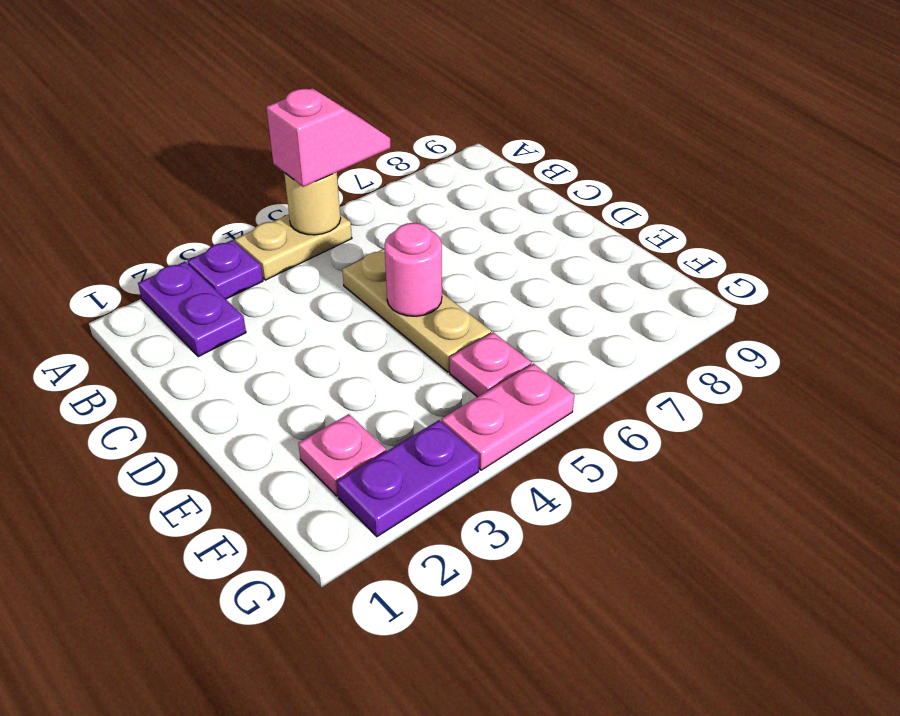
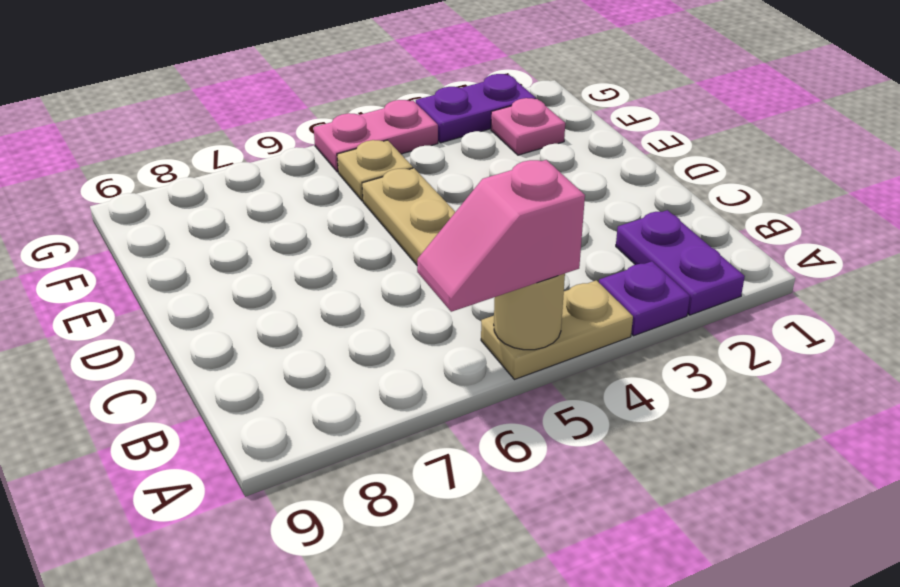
pink 1x1 round brick [385,223,442,316] -> none
pink 1x1 plate [450,332,532,397] -> tan 1x1 plate [337,140,413,201]

